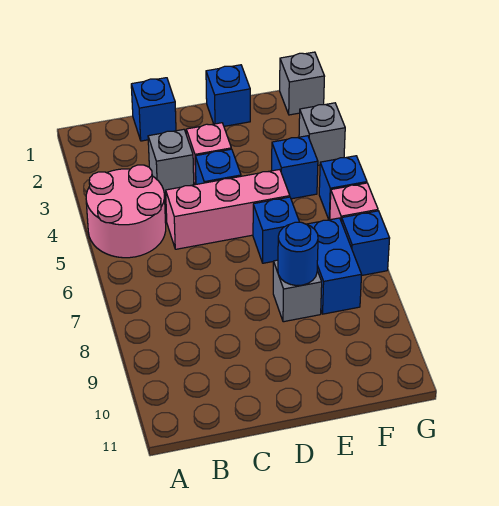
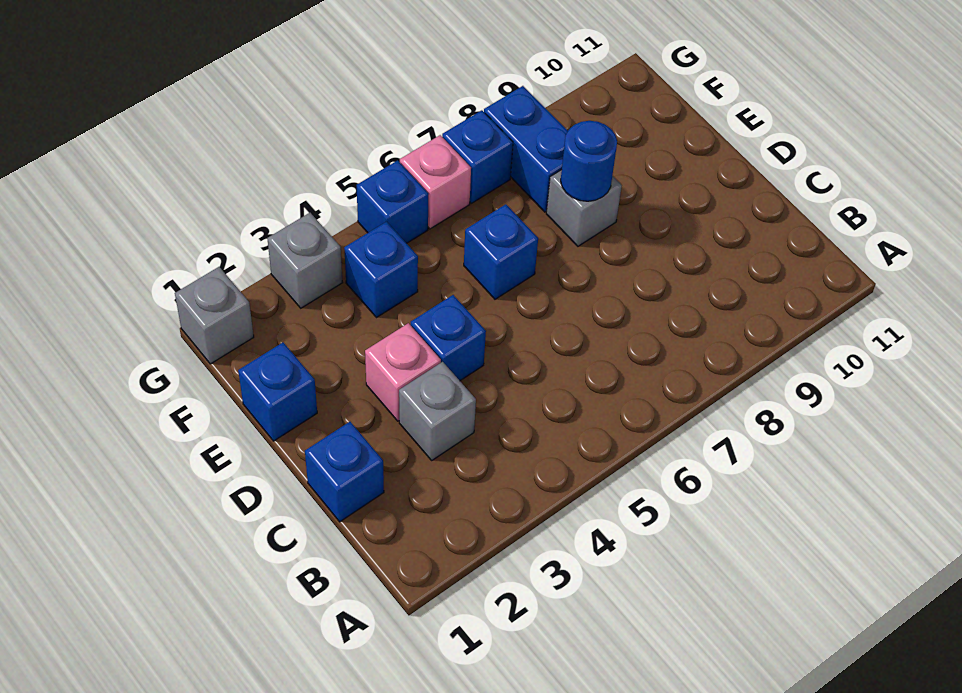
pink 2x2 round brick [86,165,166,258] -> none
pink 1x3 brick [166,170,290,249] -> none
blue 1x2 brick [306,218,362,314] -> blue 1x2 brick turned to [484,86,568,212]

